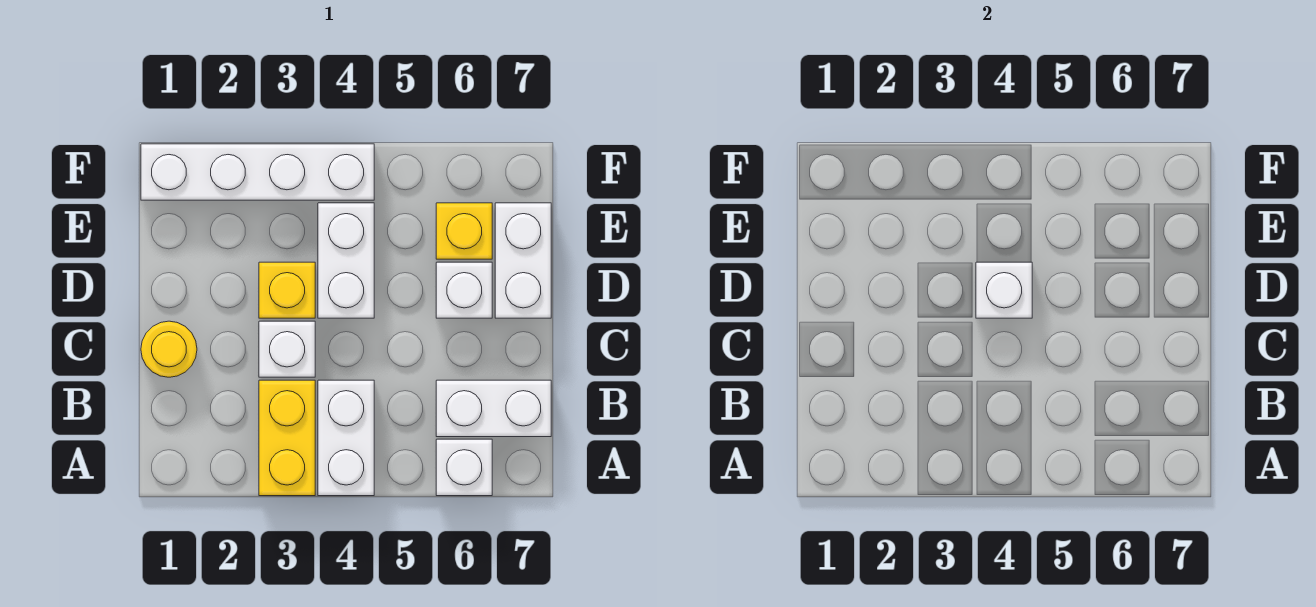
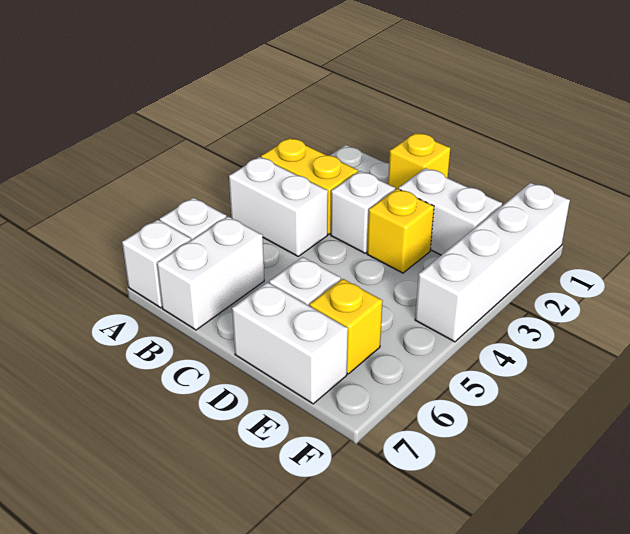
yellow 1x1 round brick [141,321,197,377] -> yellow 1x1 brick [388,133,450,190]
white 1x2 brick [318,203,374,318] -> white 1x2 brick moved to [398,168,502,255]
white 1x1 brick [976,262,1032,318] -> white 1x1 brick moved to [122,220,191,308]

